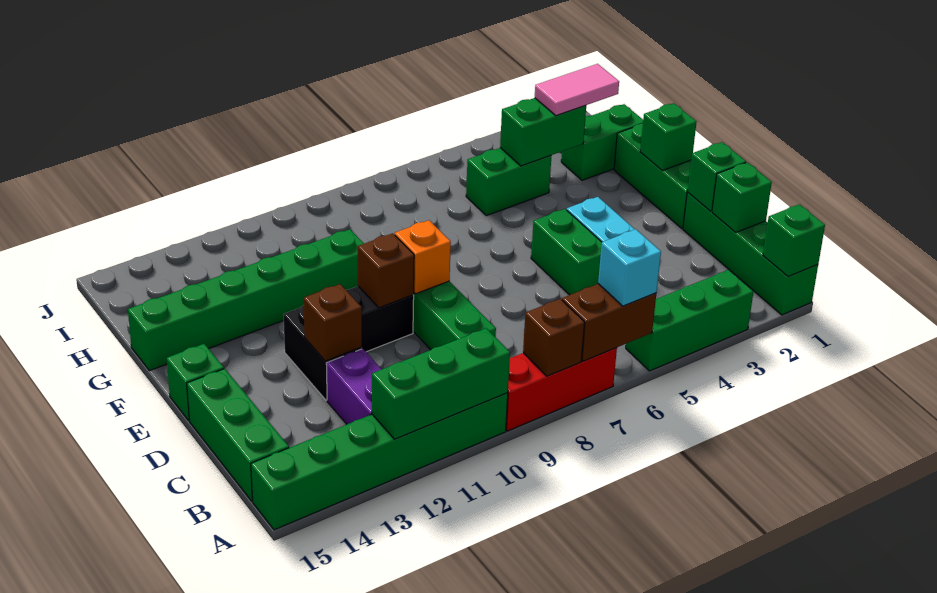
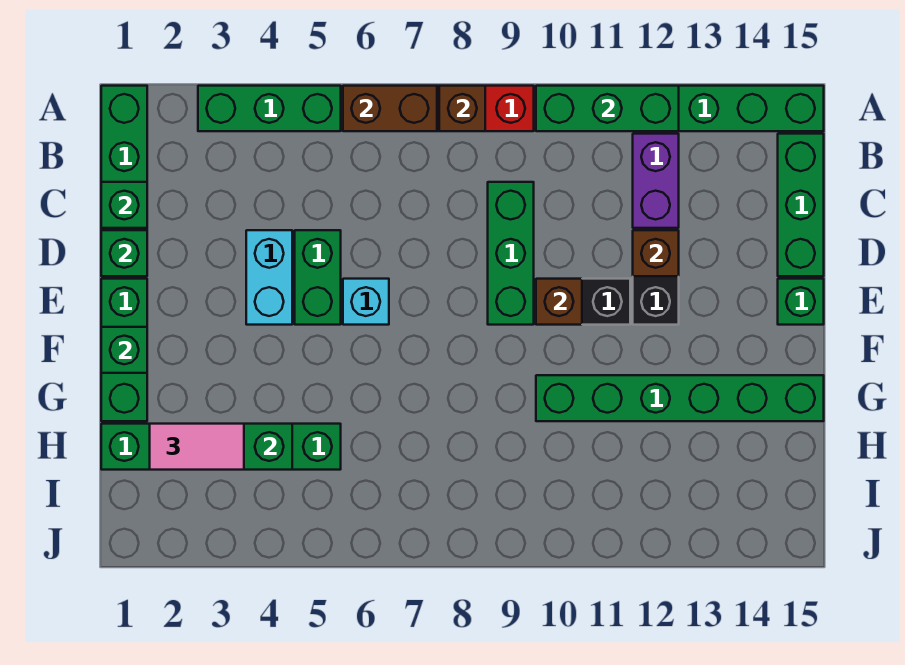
green 1x1 brick [763,204,825,277] -> none
cyan 1x1 brick [598,229,661,306] -> cyan 1x1 brick moved to [343,279,389,325]
orange 1x1 brick [395,220,451,294] -> none

